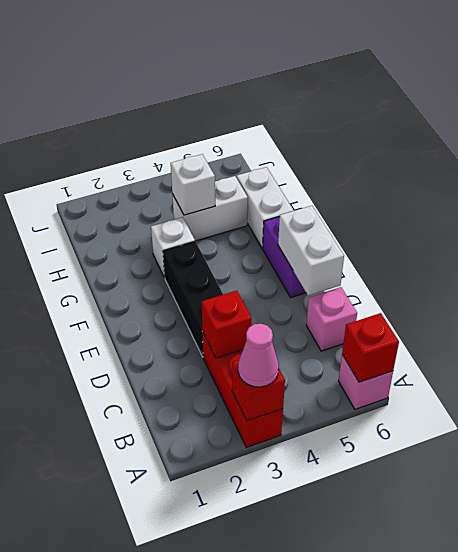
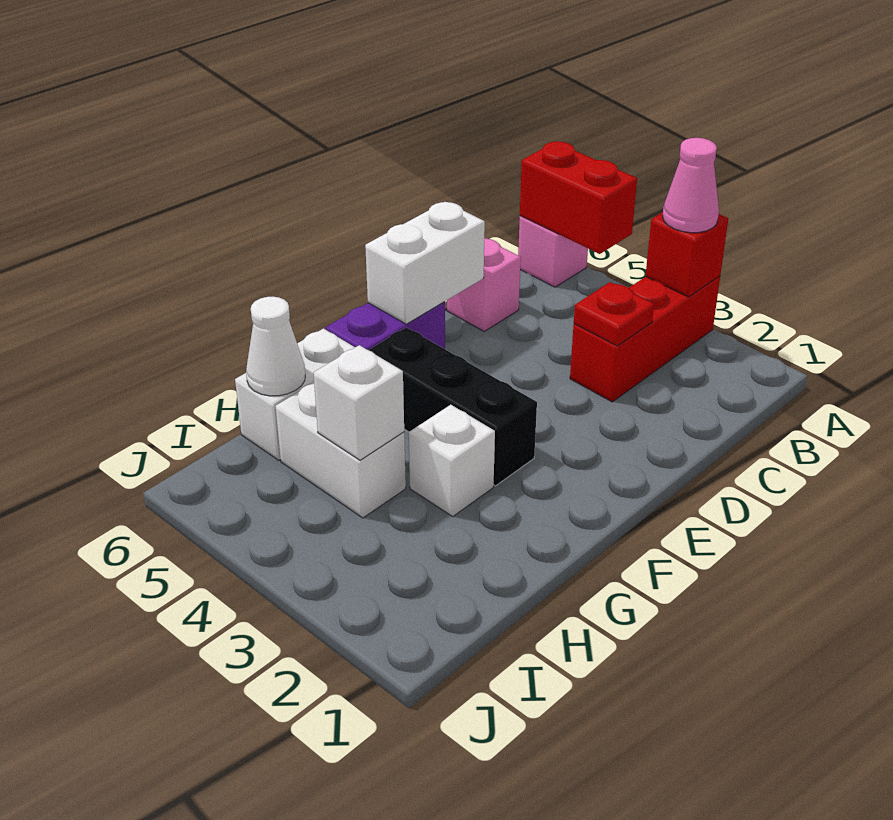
red 1x1 brick [342,313,399,382] -> red 1x2 brick [520,141,637,254]
red 1x1 brick [202,290,252,358] -> red 1x1 plate [574,282,654,346]
black 1x3 brick [163,241,223,357] -> black 1x3 brick turned to [369,327,537,486]
none -> white 1x1 cone [246,297,305,396]

